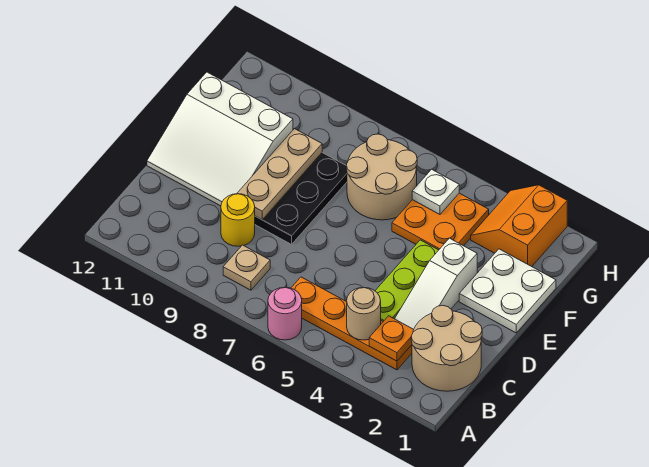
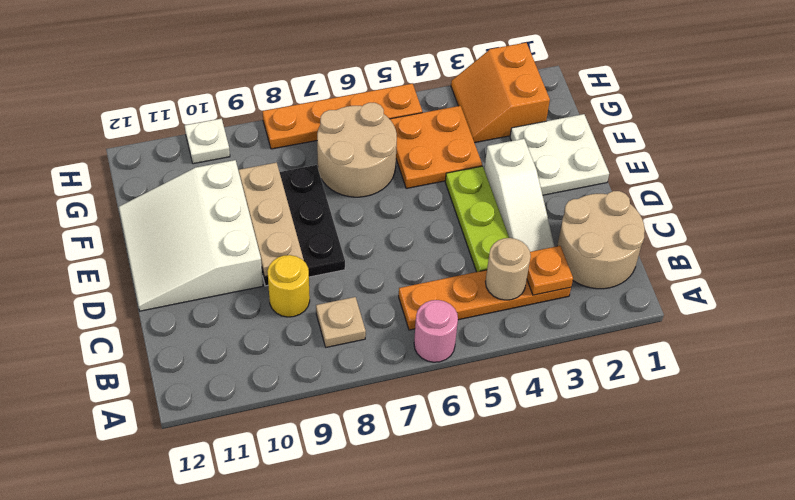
white 3x3 slope [147,72,293,206] -> white 3x3 slope turned to [119,160,263,311]
white 1x1 plate [412,169,459,214] -> white 1x1 plate moved to [185,119,230,164]
none -> orange 1x4 plate [263,84,422,149]

